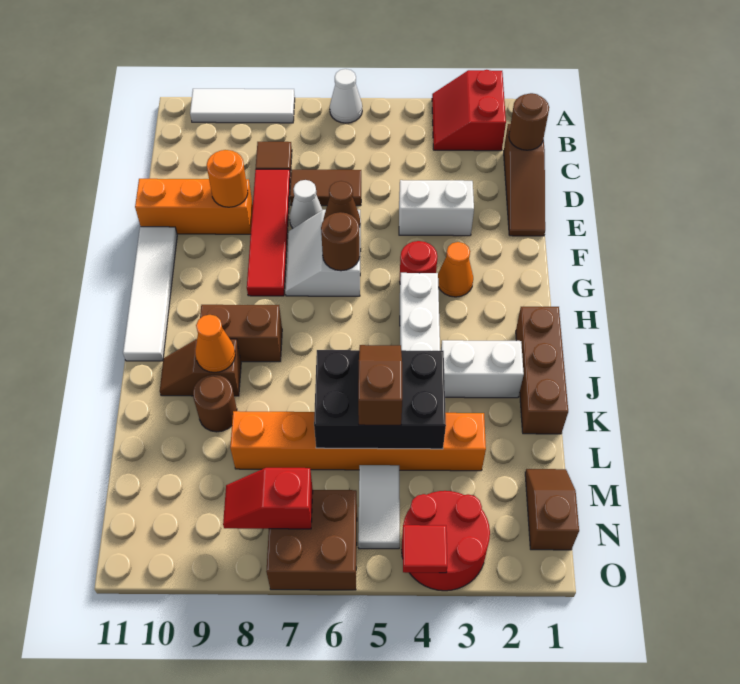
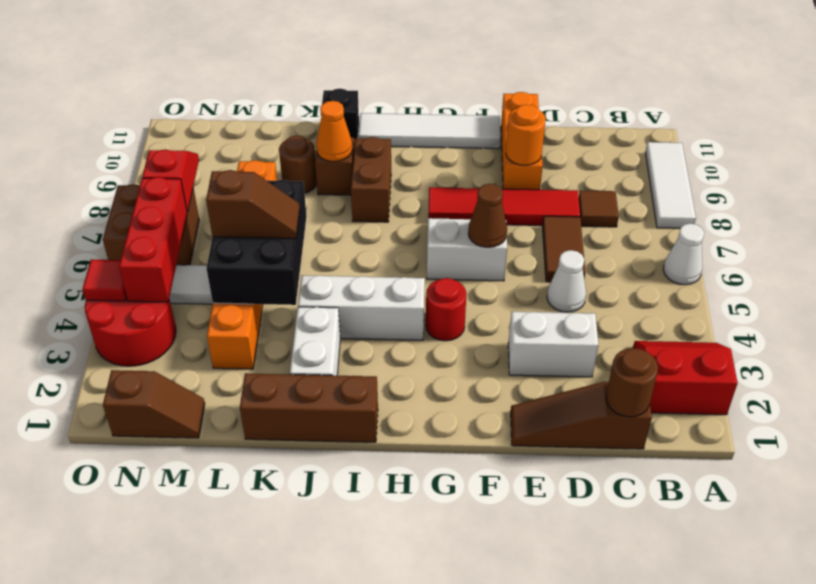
white 1x2 brick [399,180,474,236] -> white 1x2 brick turned to [508,312,598,377]
white 1x1 cone [290,180,323,228] -> white 1x1 cone moved to [547,250,586,312]
orange 1x1 cone [438,242,473,297] -> none
brown 1x1 round brick [321,212,360,271] -> none
none -> black 1x1 brick [322,89,359,139]
none -> red 1x3 brick [119,177,187,302]

